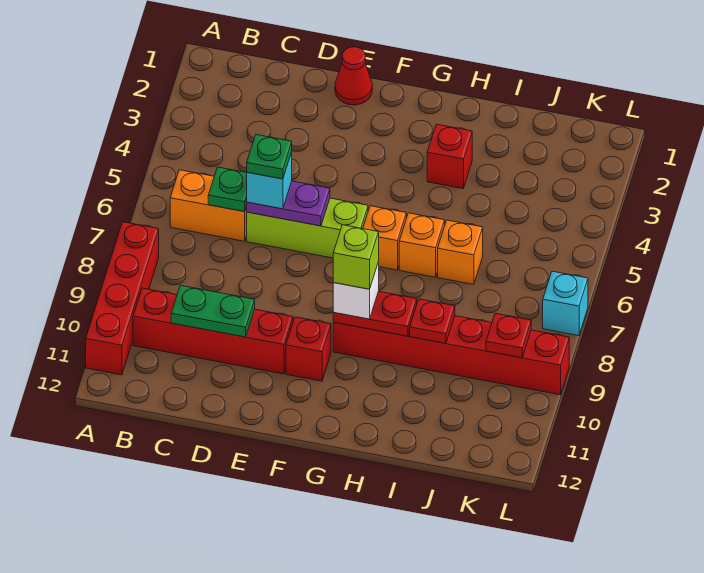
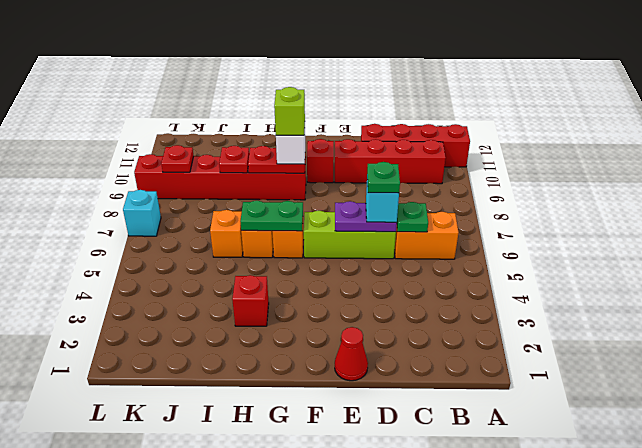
red 1x4 brick [86,222,159,375] -> red 1x4 brick turned to [361,124,470,167]
green 1x2 plate [171,285,255,337] -> green 1x2 plate moved to [240,201,303,231]

